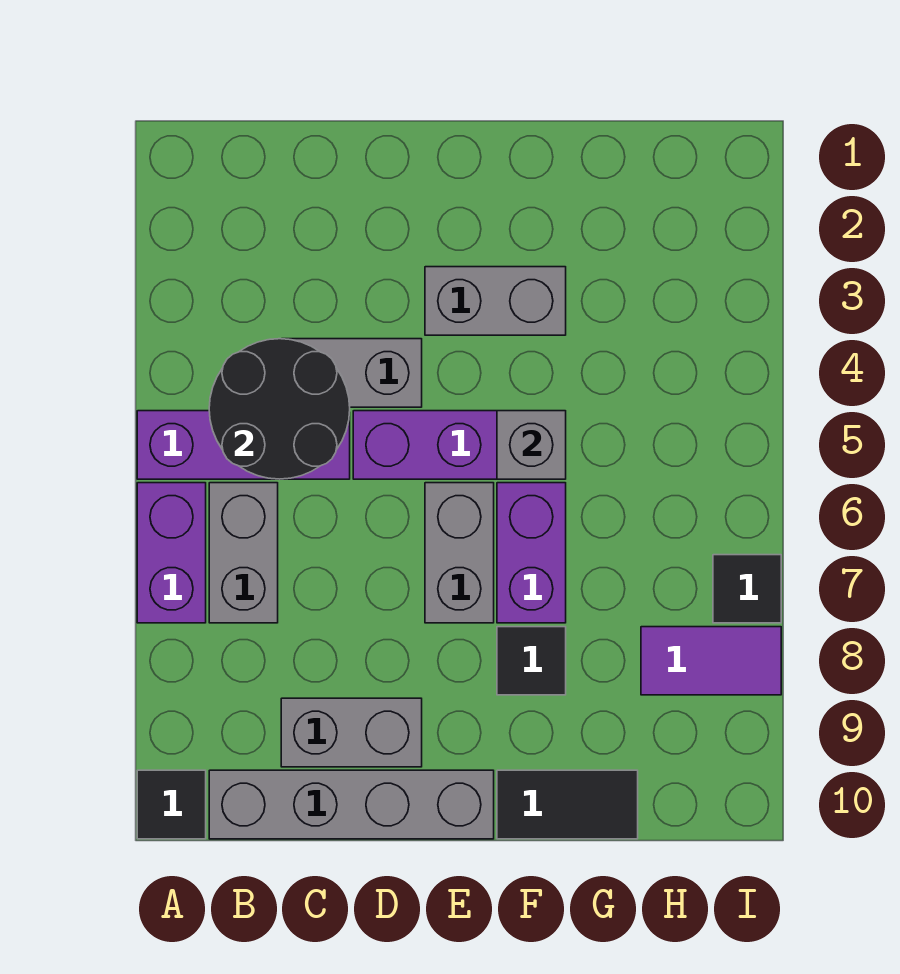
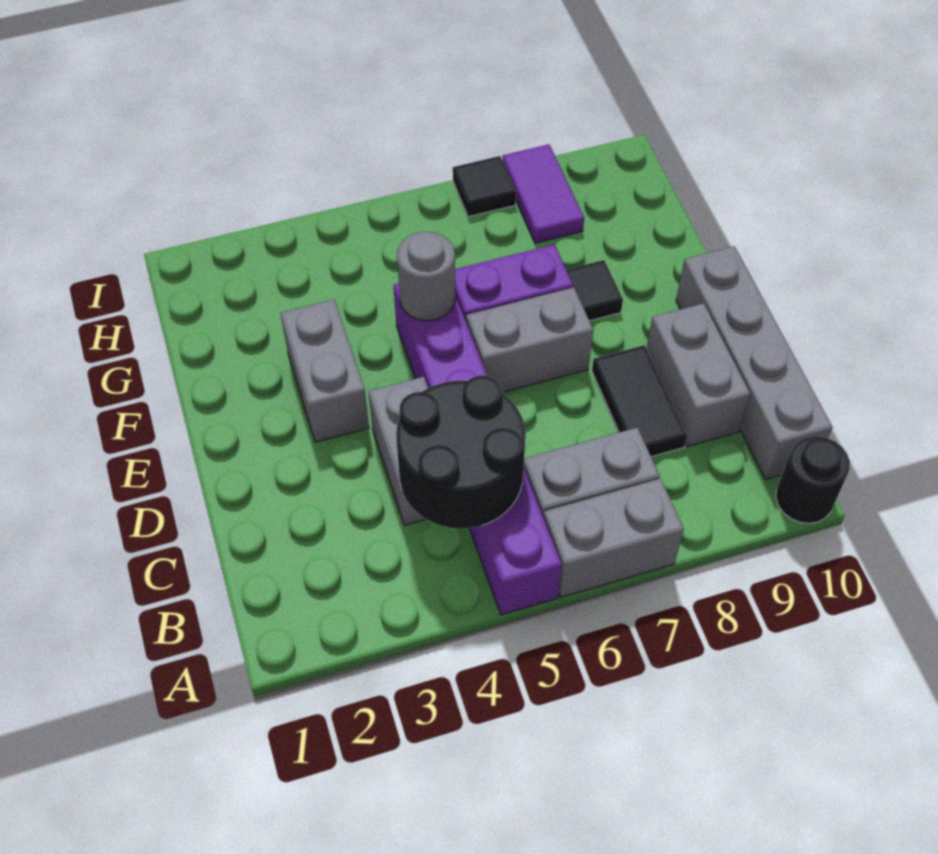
purple 1x2 brick [137,483,206,623] -> grey 1x2 brick [543,479,684,597]
black 1x1 tile [137,770,206,839] -> black 1x1 round brick [776,436,850,523]
grey 1x1 brick [497,411,566,479] -> grey 1x1 round brick [397,232,456,321]
black 1x2 tile [497,770,638,839] -> black 1x2 tile moved to [592,345,687,457]

